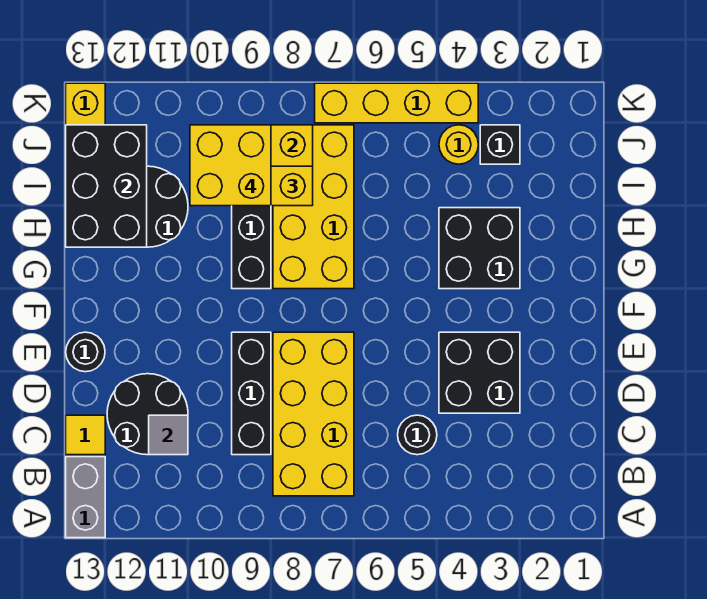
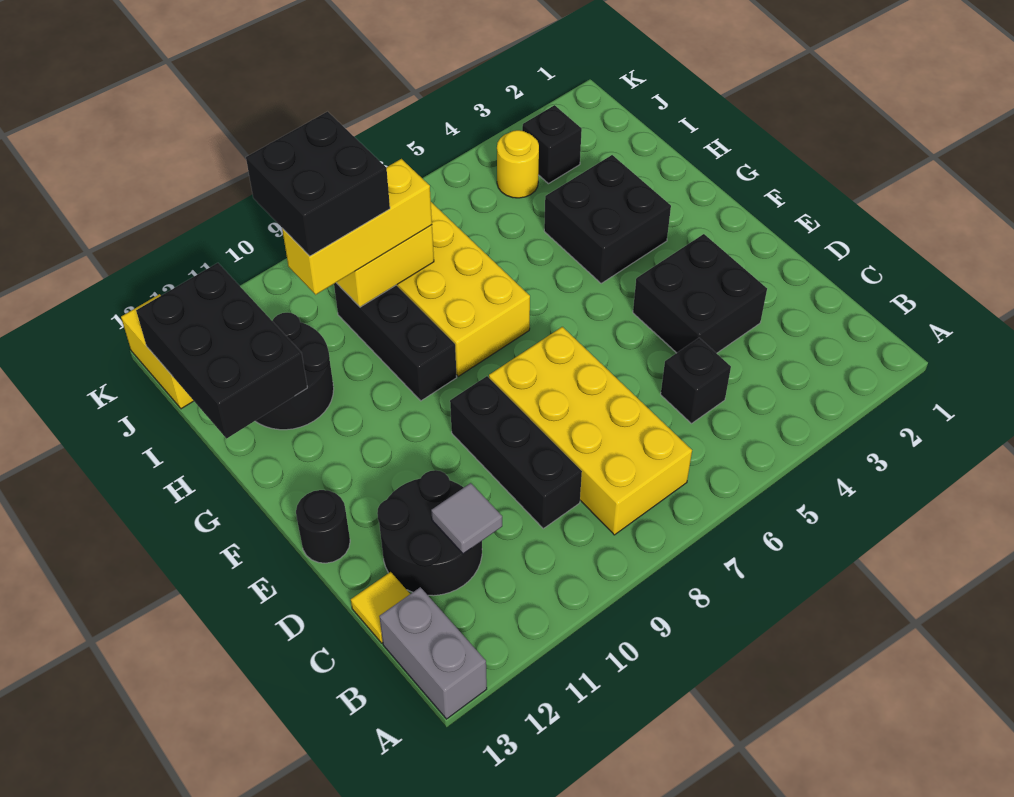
black 1x1 round brick [398,415,437,455] -> black 1x1 brick [661,338,731,424]
yellow 2x2 brick [190,125,271,206] -> black 2x2 brick [246,112,390,256]
yellow 1x4 brick [315,83,478,123] -> none

